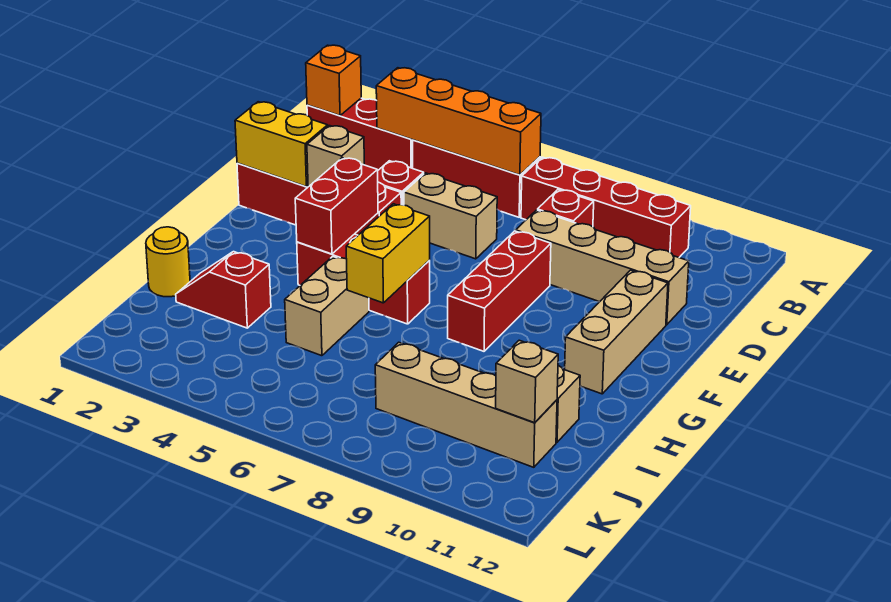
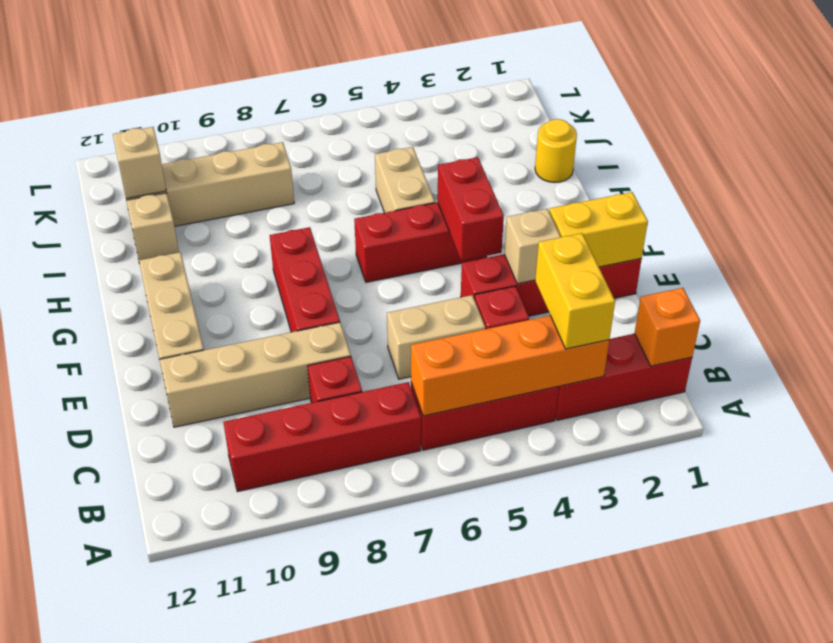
yellow 1x2 brick [346,204,430,303] -> yellow 1x2 brick moved to [535,233,615,349]
red 1x2 slope [176,252,271,328] -> none

